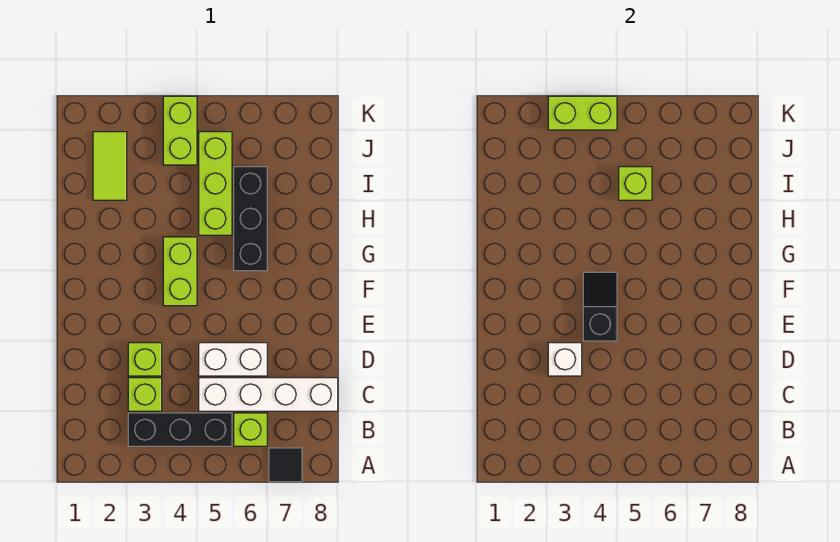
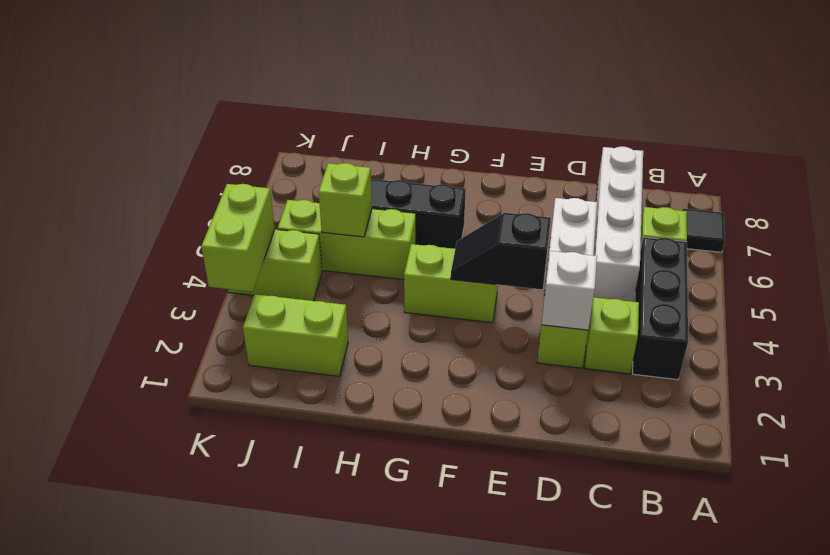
lime 1x2 tile [93,132,127,200] -> lime 1x2 brick [243,294,348,376]

